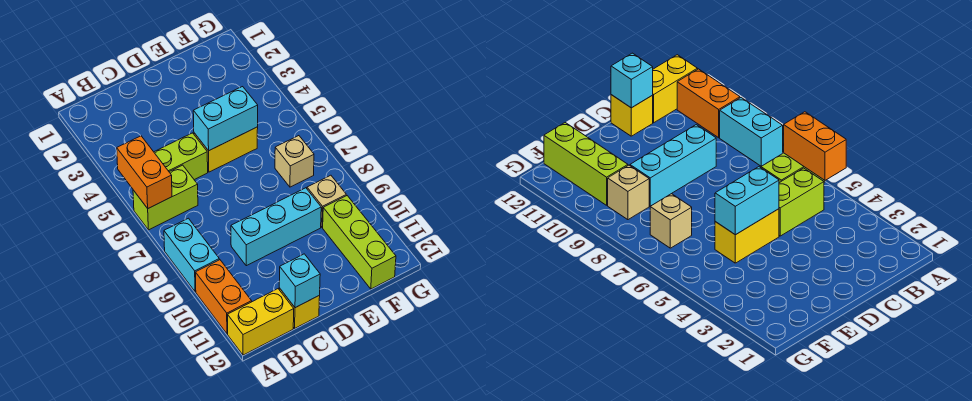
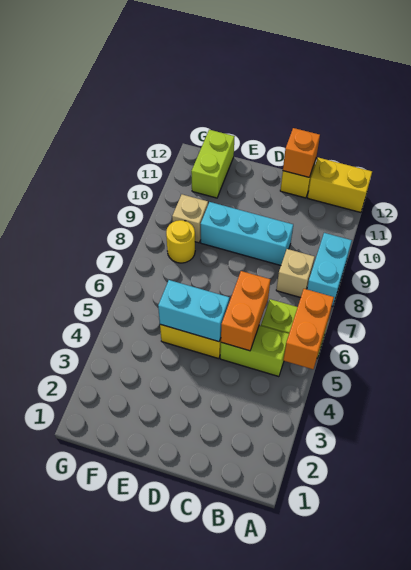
orange 1x2 brick [195,260,252,334] -> orange 1x2 brick moved to [221,271,270,351]
cyan 1x1 brick [279,254,320,308] -> orange 1x1 brick [283,128,320,177]
tan 1x1 brick [275,136,314,187] -> tan 1x1 brick moved to [276,249,315,298]
none -> yellow 1x1 round brick [166,220,195,263]
lime 1x3 brick [323,196,396,289] -> lime 1x2 brick [191,130,235,198]

